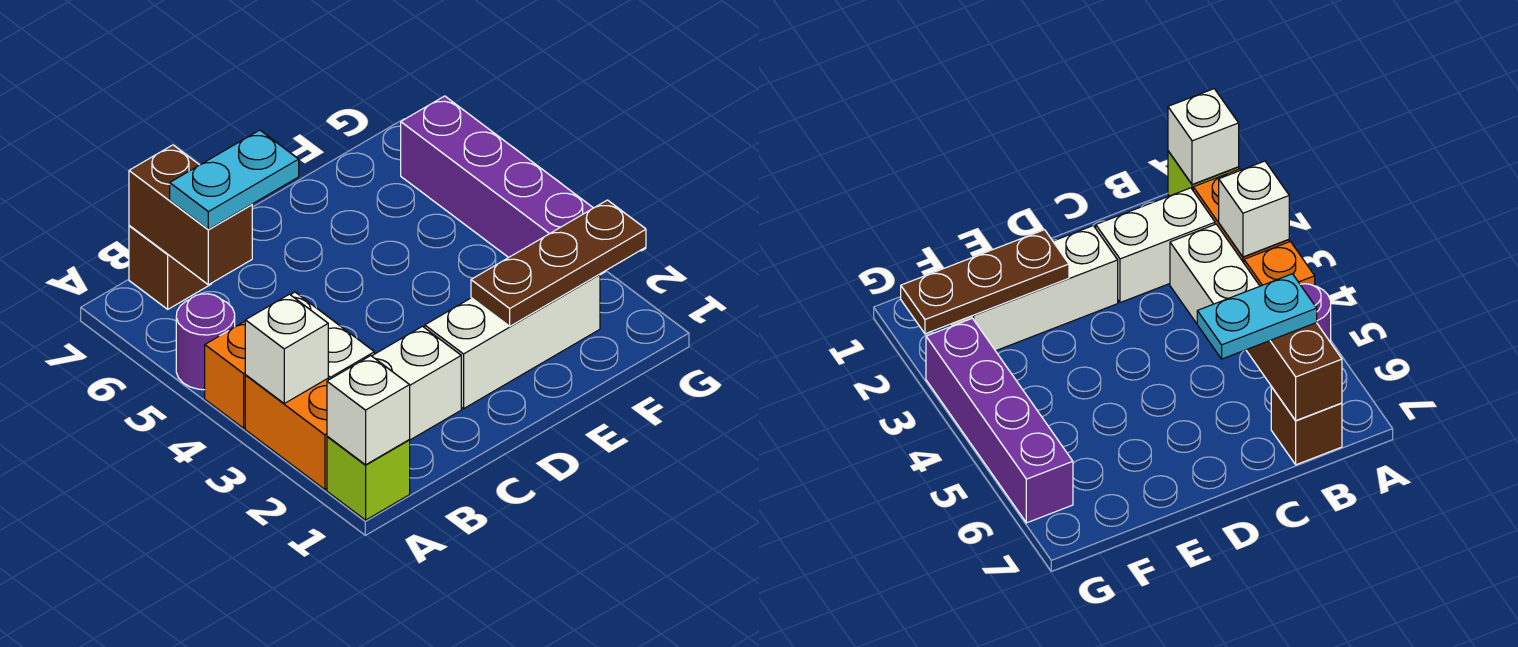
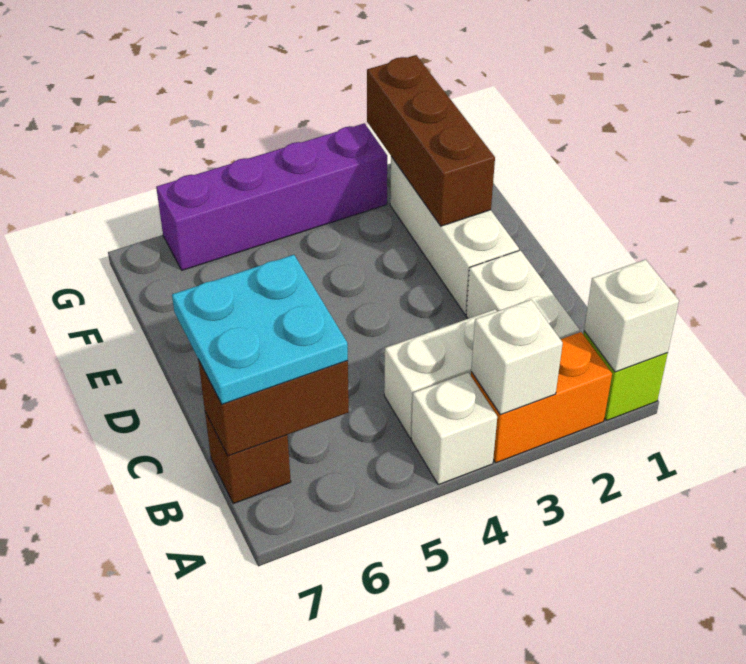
orange 1x1 brick [205,321,245,428] -> white 1x1 brick [411,373,497,485]
purple 1x1 round brick [176,294,235,390] -> none
cyan 1x2 plate [170,130,299,229] -> cyan 2x2 plate [172,255,348,404]
brown 1x3 plate [471,200,646,326] -> brown 1x3 brick [367,55,495,226]

